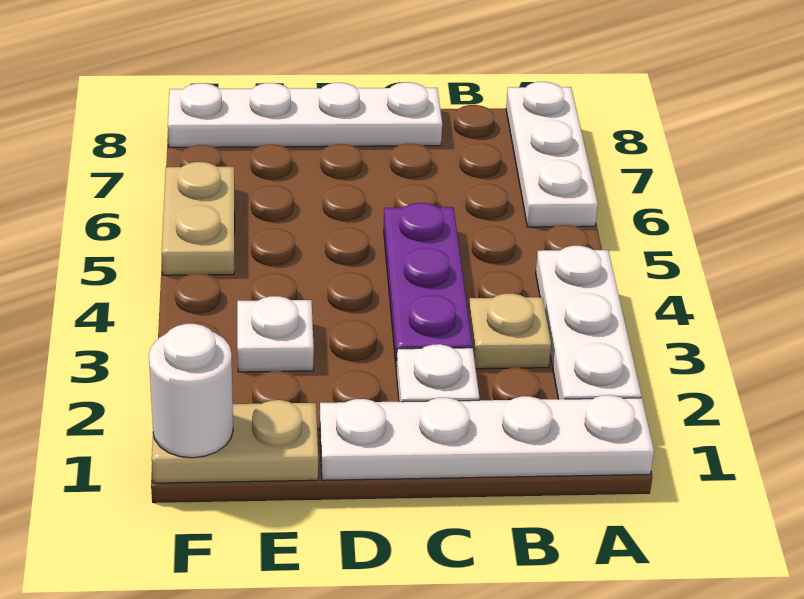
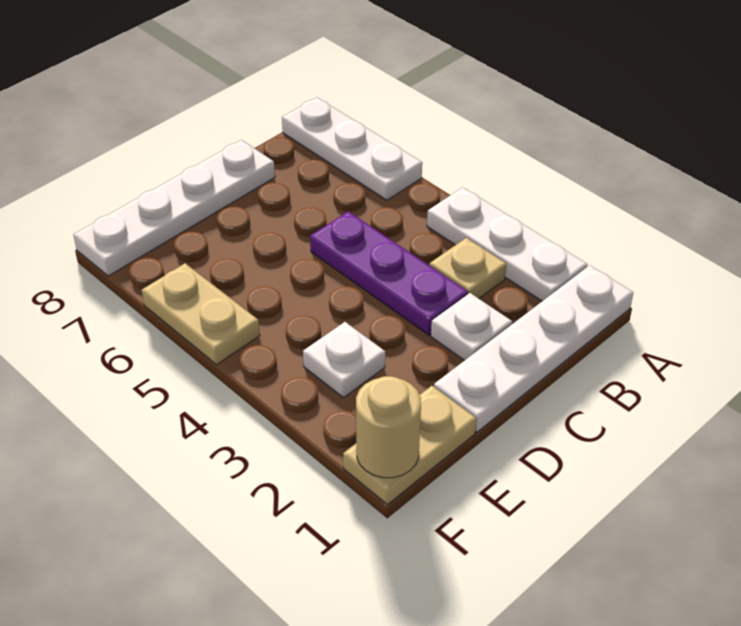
white 1x1 round brick [149,324,233,458] -> tan 1x1 round brick [356,376,421,478]

